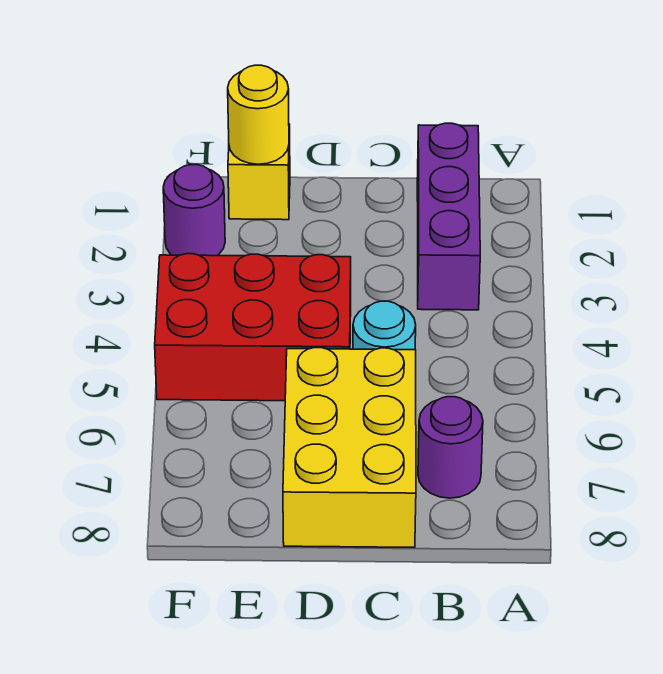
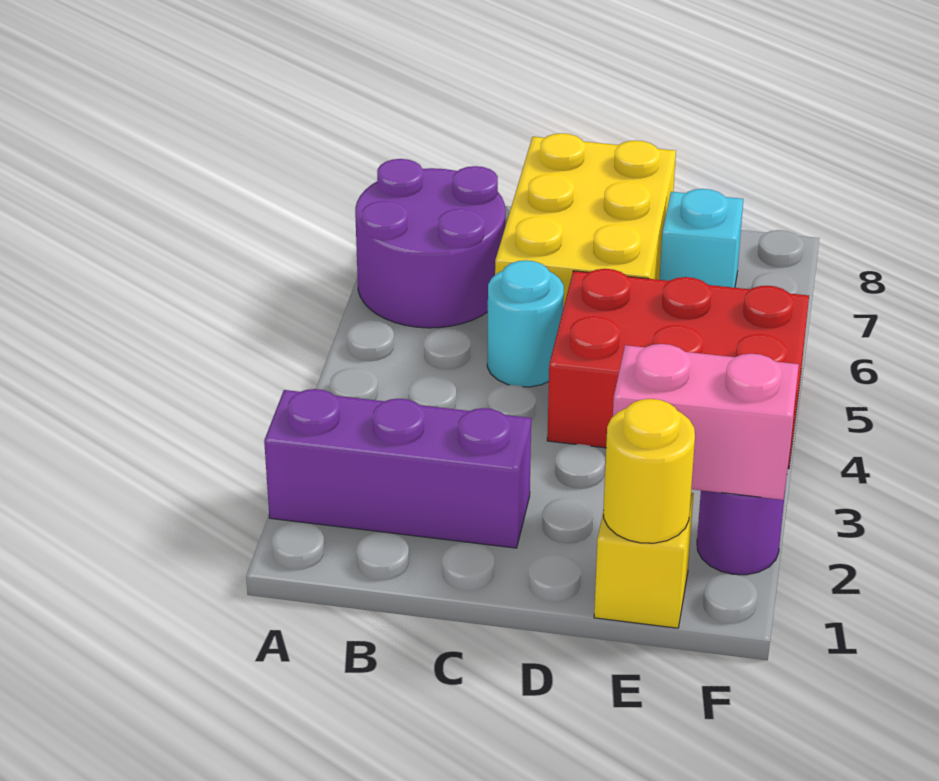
purple 1x3 brick [417,123,480,310] -> purple 1x3 brick turned to [264,389,531,548]
purple 1x1 round brick [418,397,483,498] -> purple 2x2 round brick [355,159,506,328]
none -> pink 1x2 brick [613,344,799,500]
none -> cyan 1x1 brick [660,189,743,288]

